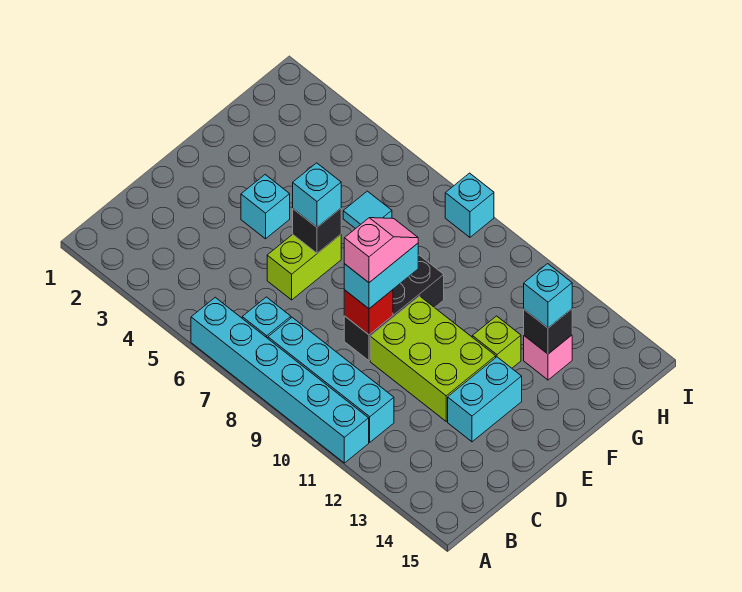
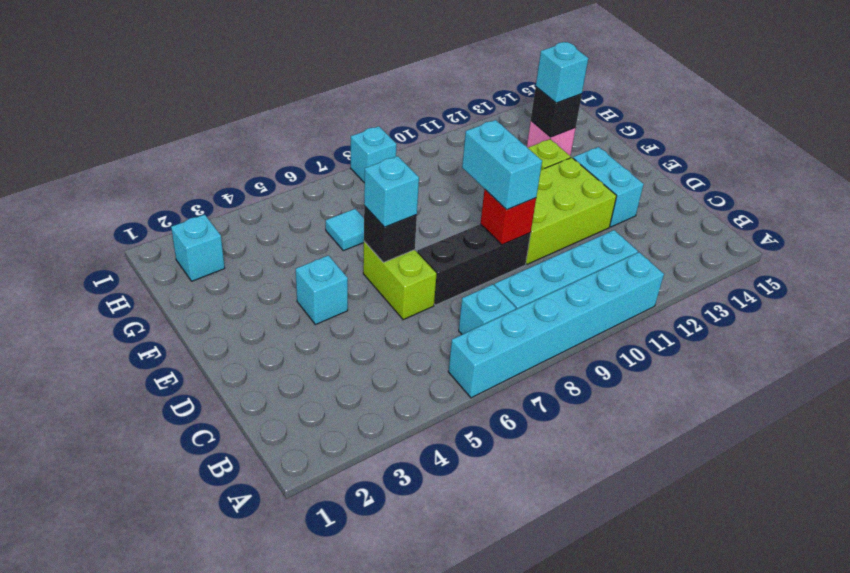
black 1x3 brick [344,255,444,361] -> black 1x3 brick turned to [417,224,531,305]
pink 1x2 slope [344,218,418,283] -> none
none -> cyan 1x1 brick [171,214,225,281]

